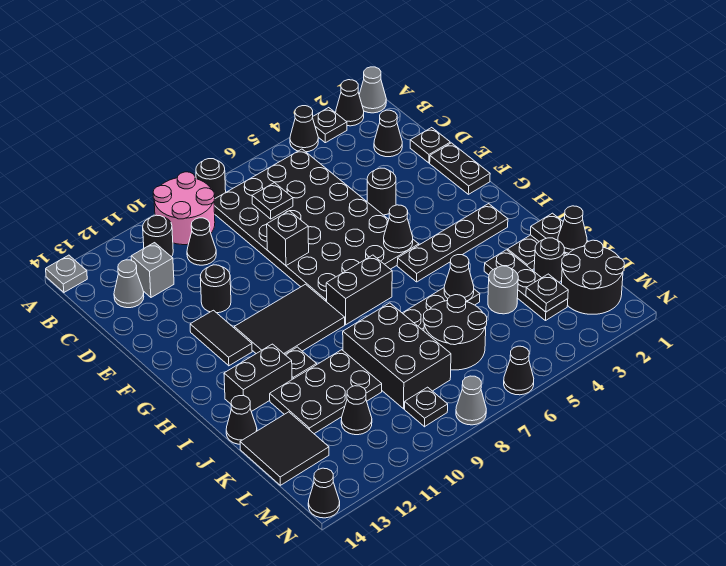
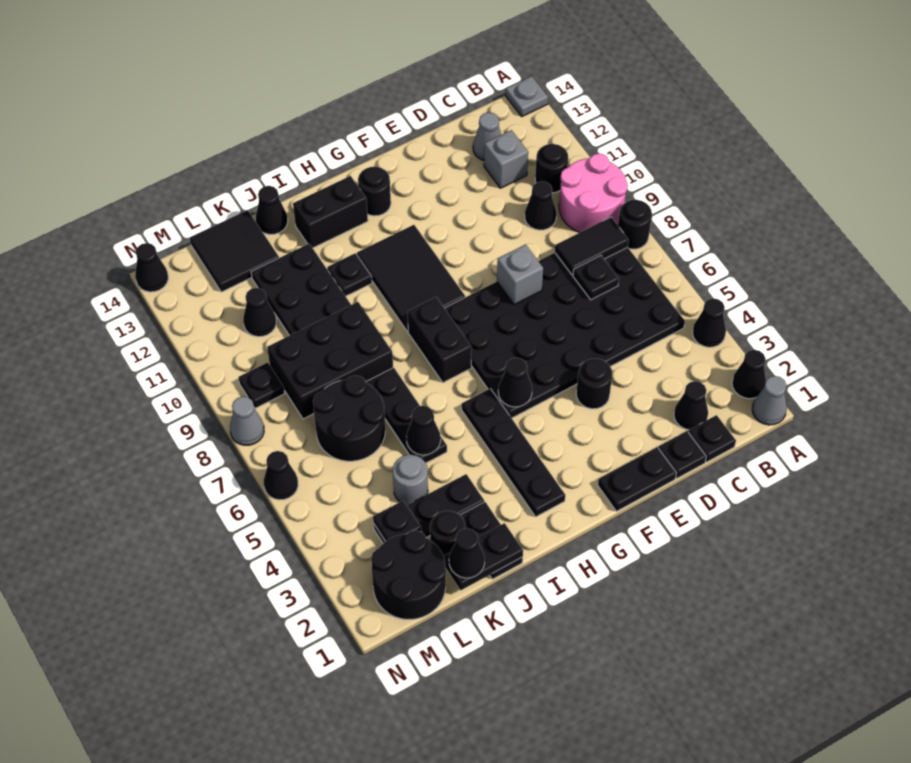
black 1x1 plate [312,108,347,143] -> black 1x1 plate moved to [688,415,736,462]
black 1x1 brick [267,211,309,266] -> grey 1x1 brick [497,245,543,305]
black 1x1 round brick [200,265,231,313] -> black 1x1 round brick moved to [358,167,391,216]
black 1x2 tile [190,310,252,366] -> black 1x2 tile moved to [555,217,629,275]
black 1x2 brick [224,344,292,412] -> black 1x2 brick turned to [293,176,368,248]

